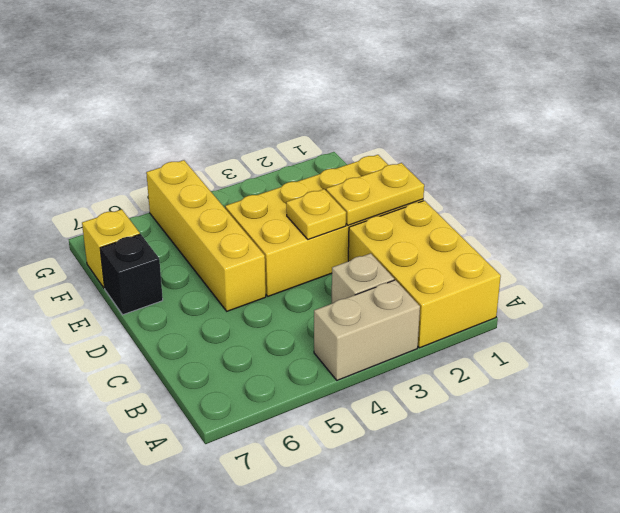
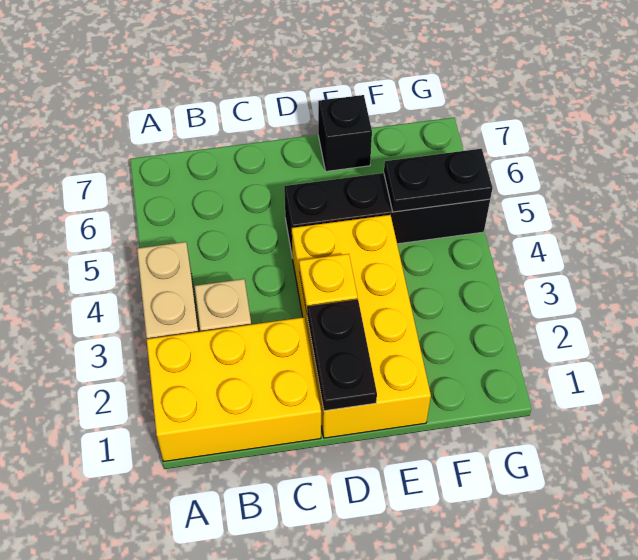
yellow 1x2 plate [326,163,424,225] -> black 1x2 plate [307,299,377,411]
yellow 1x4 brick [146,160,266,311] -> black 1x4 brick [284,173,490,258]
none -> black 1x2 plate [384,149,493,212]
yellow 1x1 brick [82,209,140,288] -> none

